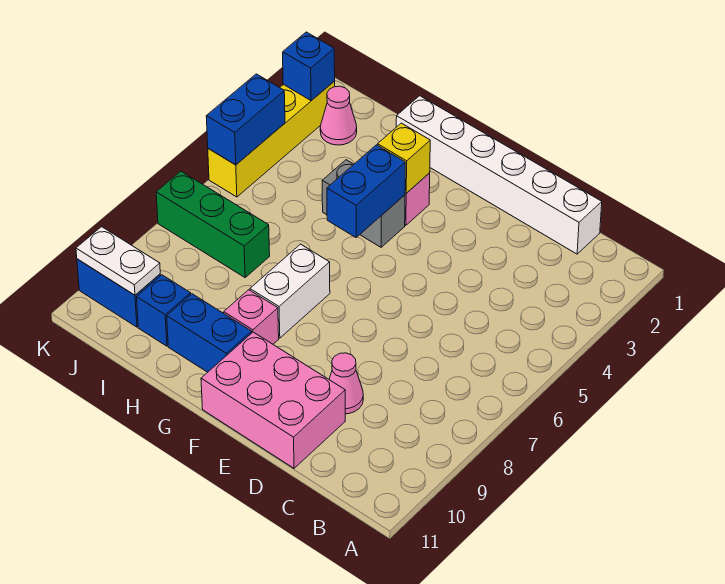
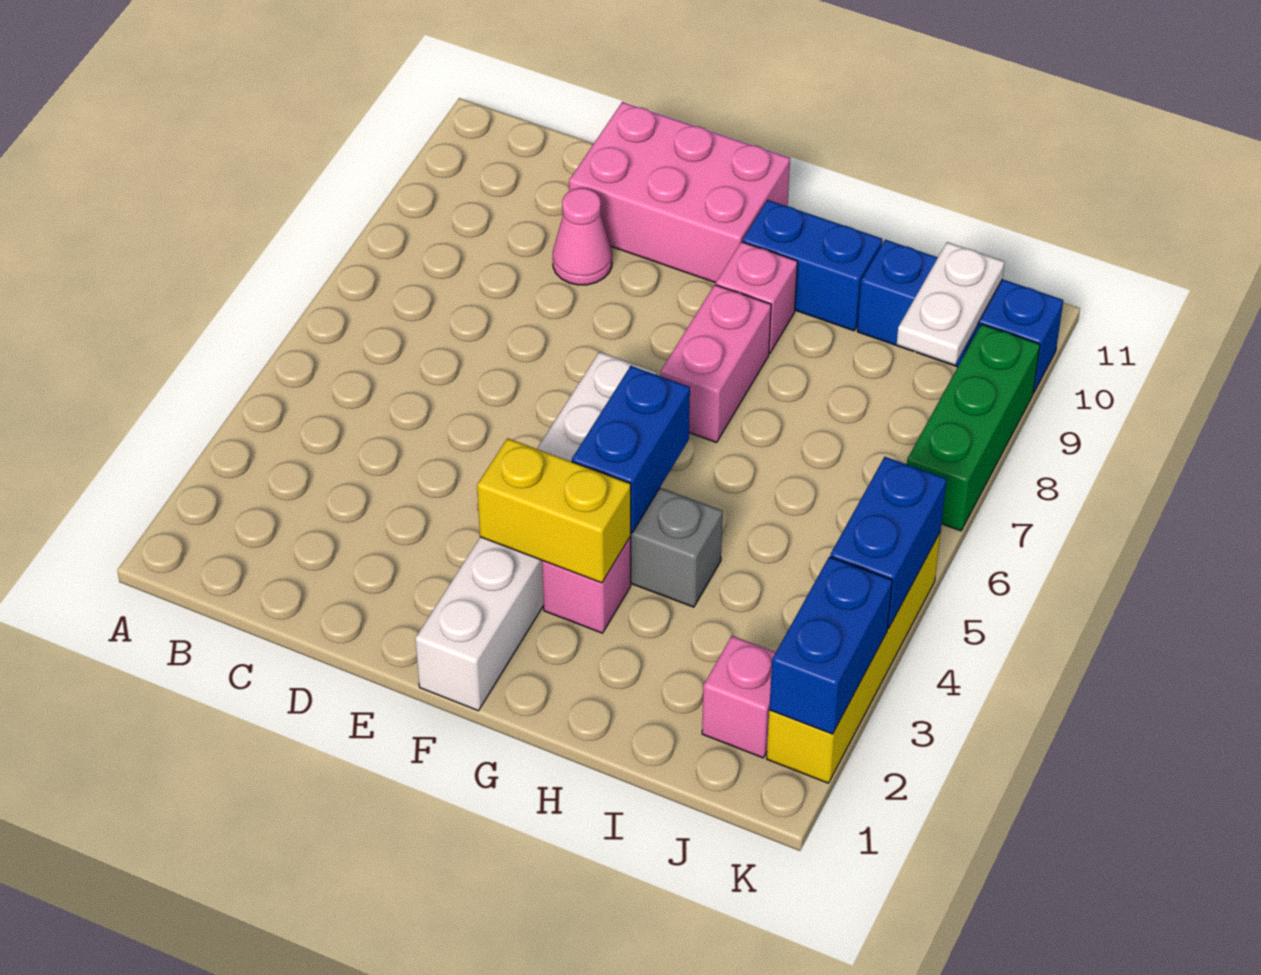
white 1x6 brick [396,96,602,254] -> white 1x6 brick turned to [415,352,656,711]
yellow 1x1 brick [378,123,430,193] -> yellow 1x2 brick [477,438,631,583]
white 1x2 brick [250,244,330,338] -> pink 1x2 brick [661,285,771,442]
green 1x3 brick [156,171,270,277] -> green 1x3 brick turned to [907,324,1040,531]
pink 1x1 cone [320,86,357,145] -> pink 1x1 brick [702,636,776,758]
white 1x2 plate [76,227,160,295] -> white 1x2 plate turned to [897,242,1005,365]
blue 1x1 brick [283,32,335,101] -> blue 1x2 brick [769,557,892,734]

